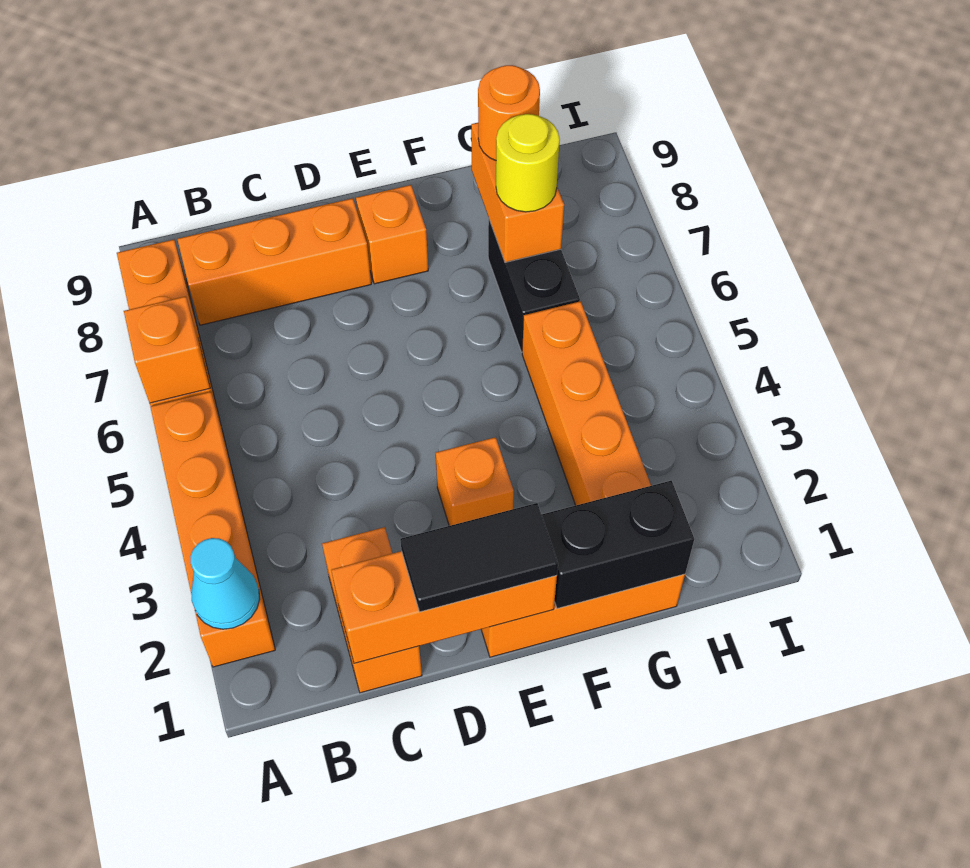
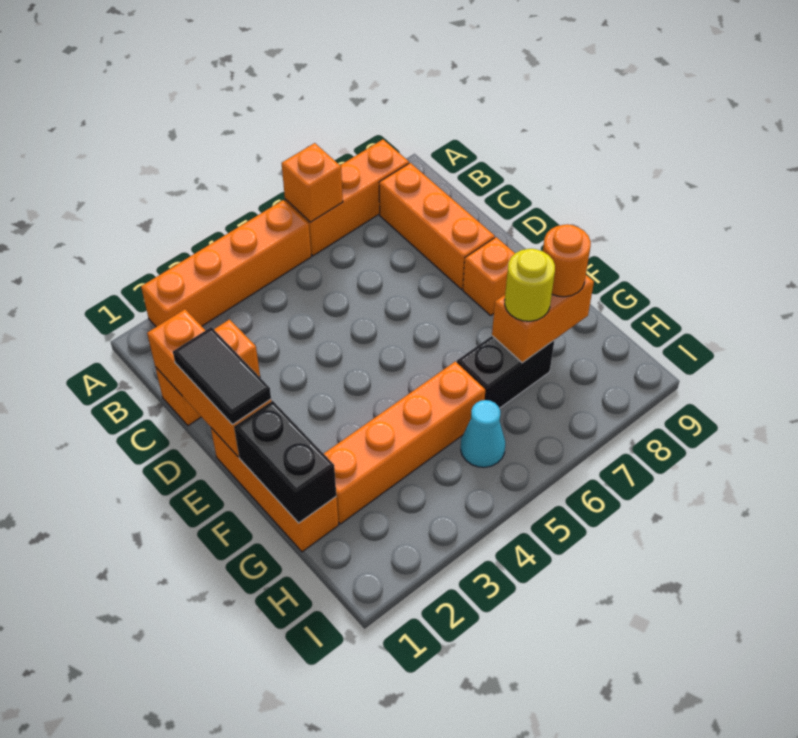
cyan 1x1 cone [190,538,260,629] -> cyan 1x1 cone moved to [461,400,505,467]
orange 1x1 brick [436,437,514,526] -> none

